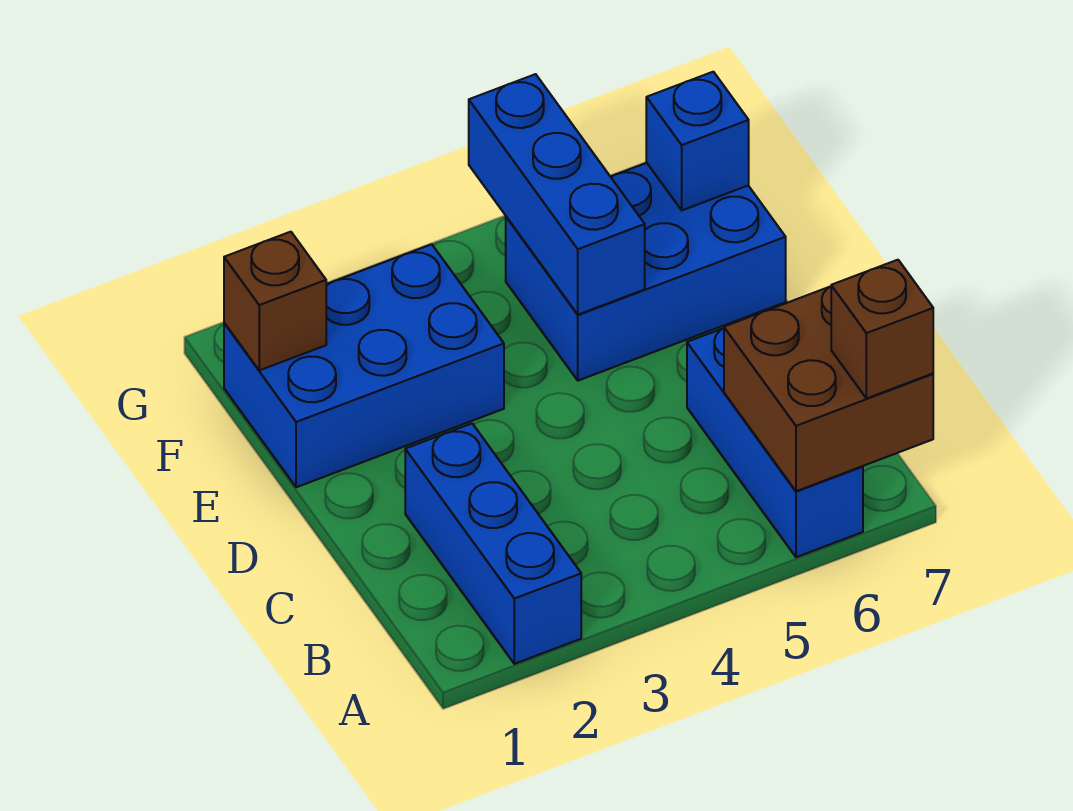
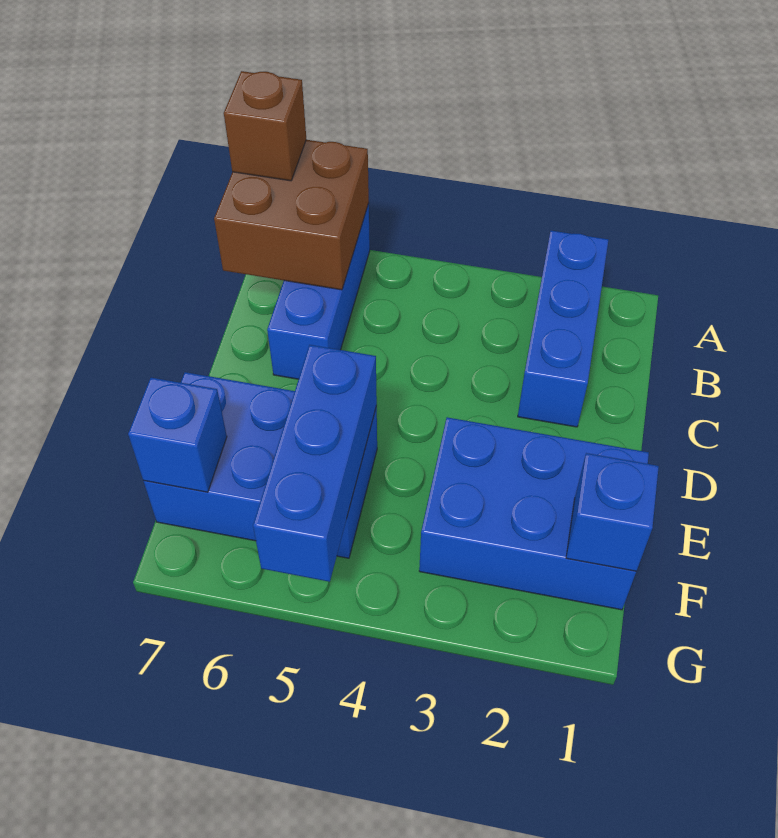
brown 1x1 brick [224,232,326,370] -> blue 1x1 brick [566,453,659,571]

